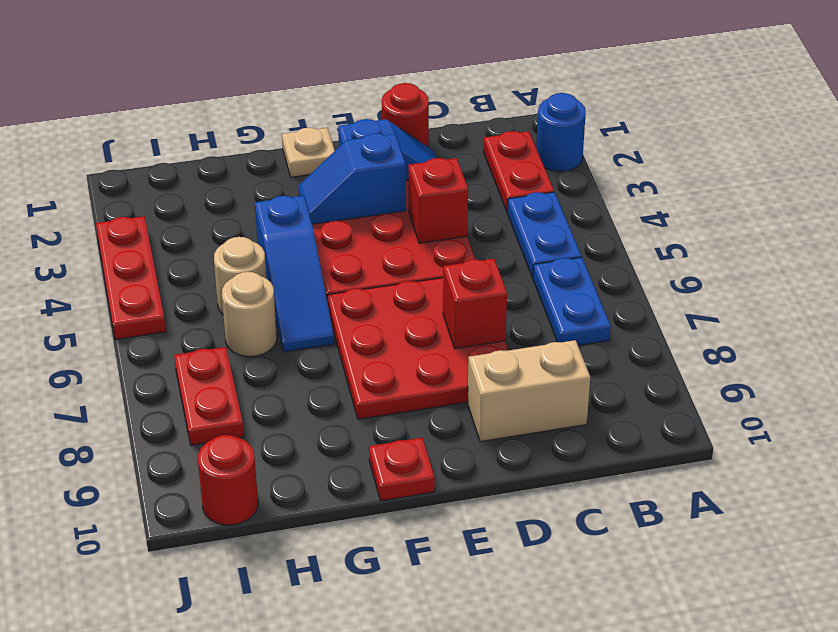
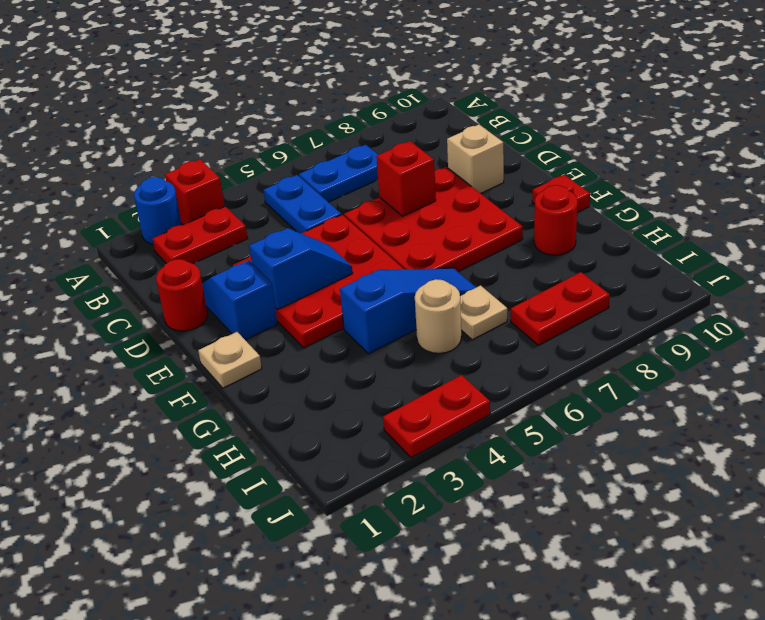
blue 1x2 plate [507,192,581,278] -> blue 1x2 plate turned to [264,175,341,233]
tan 1x2 brick [468,340,590,442] -> tan 1x1 brick [447,125,504,193]
red 1x1 brick [409,158,468,243] -> red 1x1 brick moved to [165,159,225,225]
blue 1x2 slope [298,133,406,224] -> blue 1x2 slope turned to [249,228,353,310]
tan 1x1 round brick [222,272,277,357] -> tan 1x1 plate [460,285,507,340]
red 1x1 round brick [198,435,258,525] -> red 1x1 round brick moved to [534,185,577,255]
red 1x3 plate [96,216,166,340] -> red 1x2 plate [383,375,490,458]

